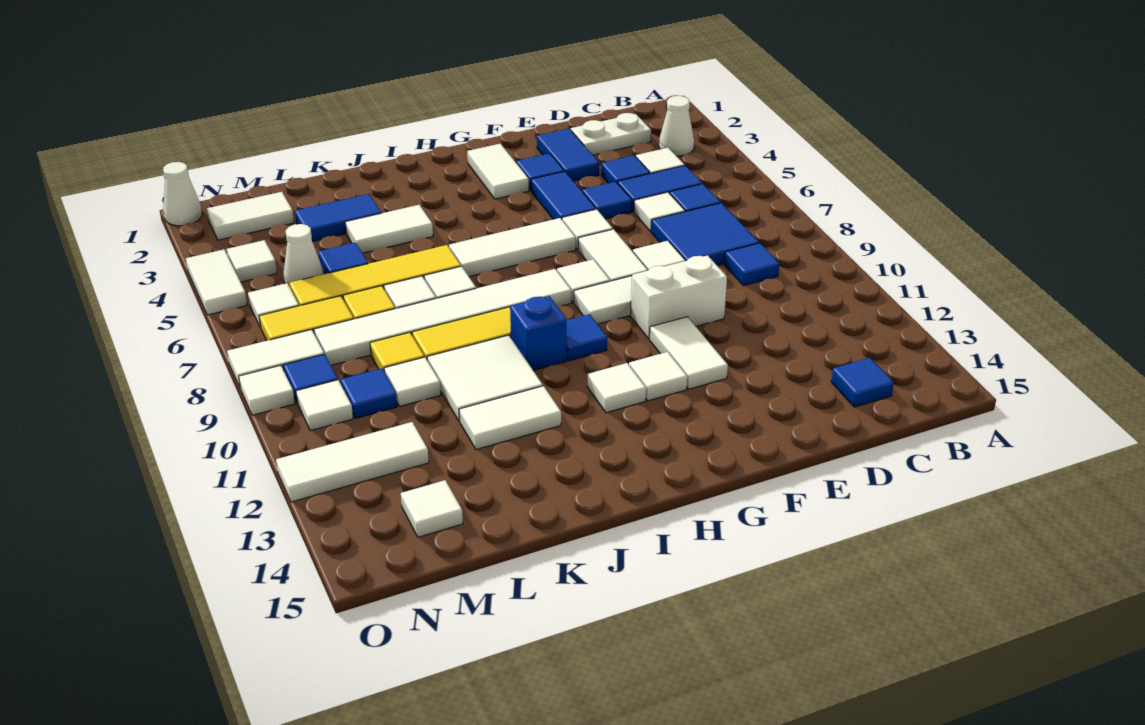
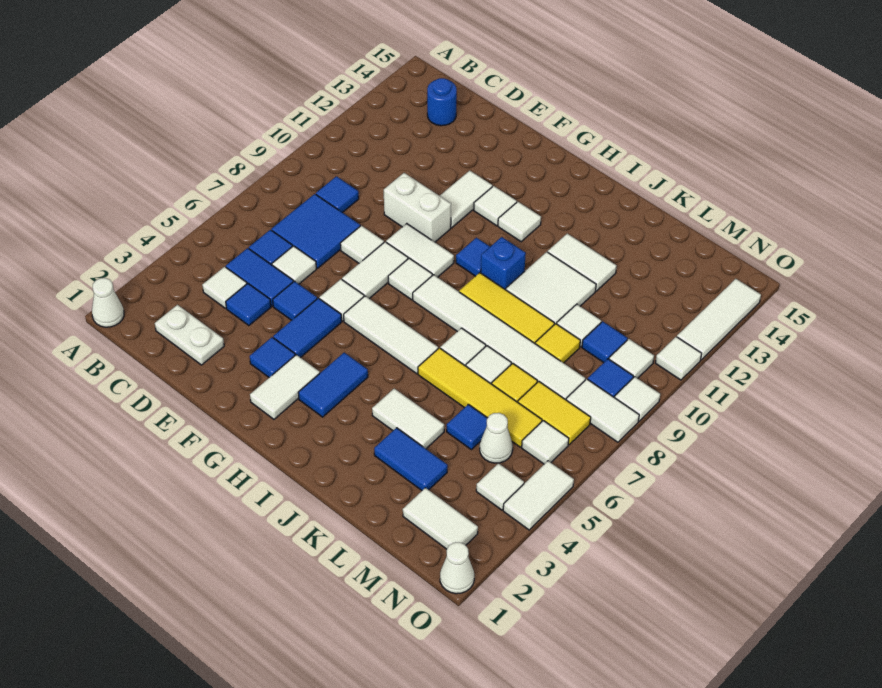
white 1x1 cone [659,96,694,156] -> white 1x1 cone moved to [92,278,124,327]
blue 1x1 tile [831,358,894,407] -> blue 1x1 round brick [427,78,457,126]
blue 1x2 tile [537,128,599,181] -> blue 1x2 tile moved to [298,353,368,417]
white 1x3 tile [276,422,429,502] -> white 1x3 tile turned to [677,279,761,360]
white 1x1 tile [401,480,463,537] -> white 1x1 tile moved to [656,337,702,380]

